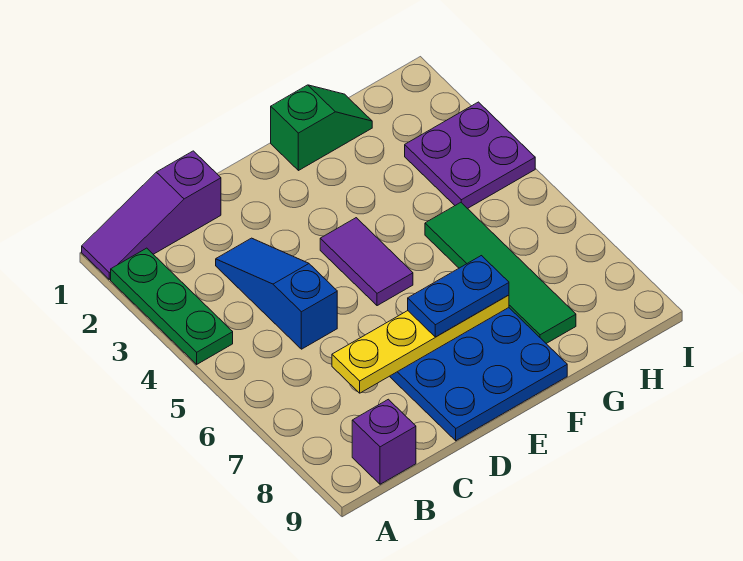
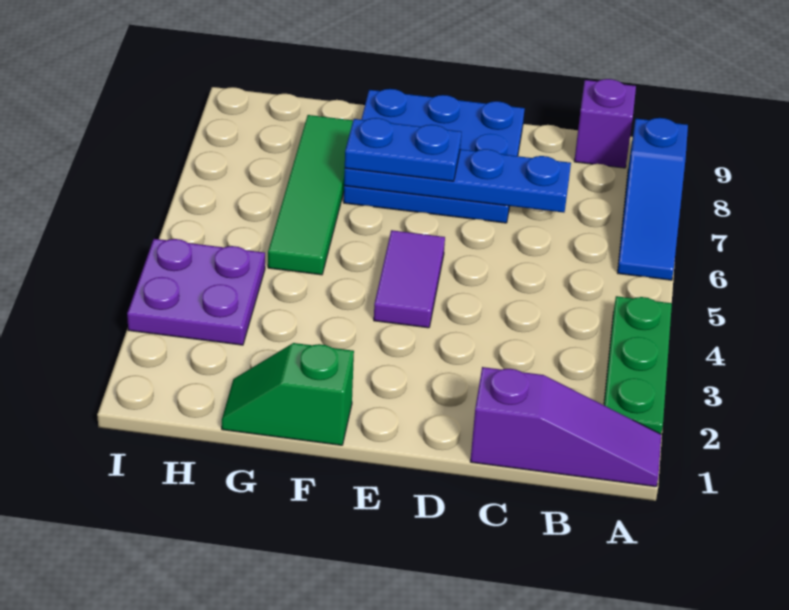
blue 1x3 slope [216,238,337,349] -> blue 1x3 slope moved to [618,118,688,280]
yellow 1x4 plate [332,295,509,393] -> blue 1x4 plate [344,149,571,213]

